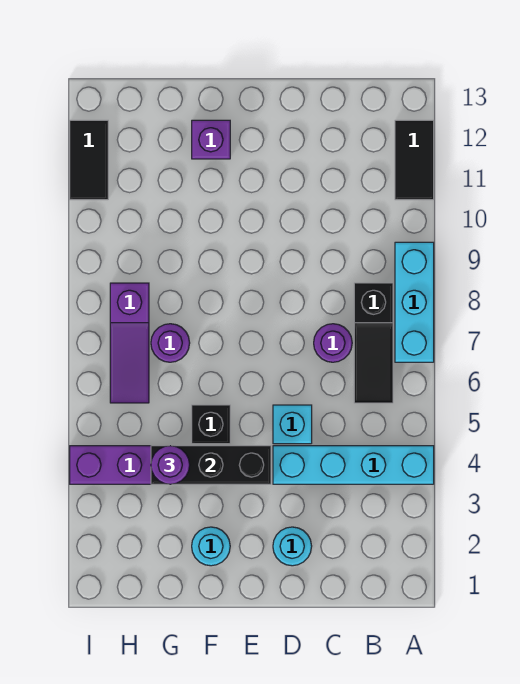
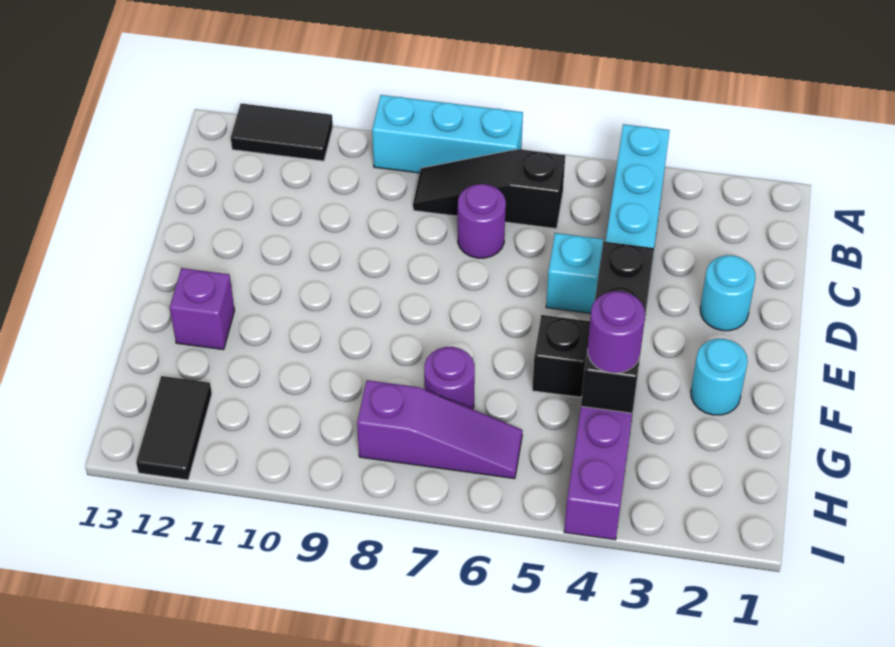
black 1x3 slope [354,283,393,403] -> black 1x3 slope turned to [413,149,565,229]
black 1x2 tile [70,120,108,200] -> black 1x2 tile turned to [136,376,212,480]

